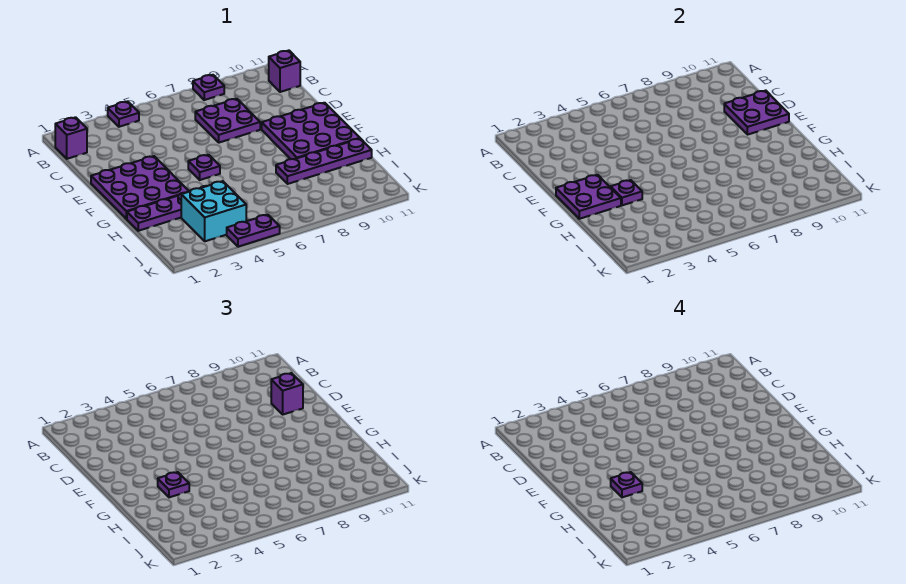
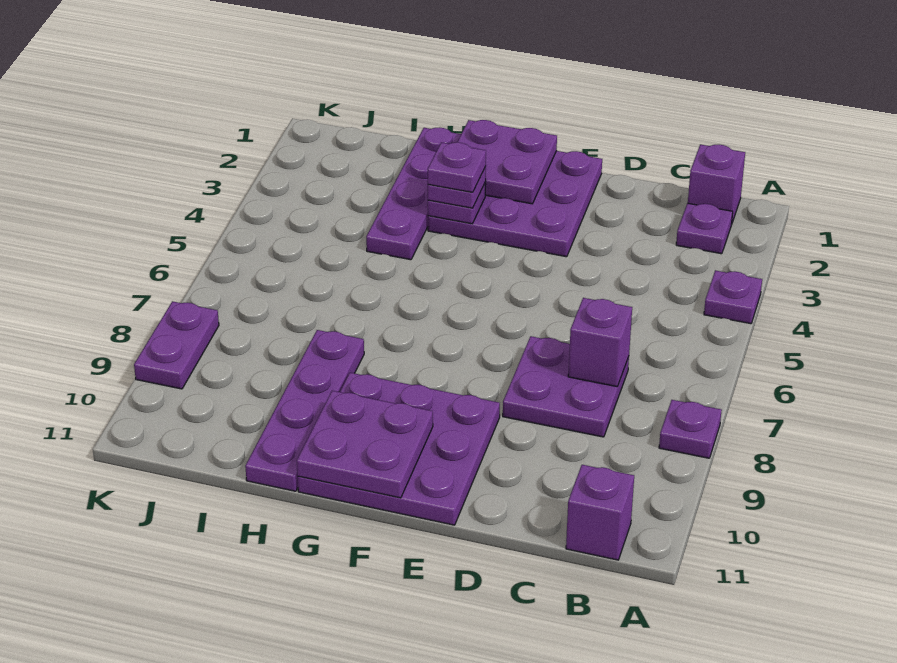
purple 2x2 plate [724,91,789,135] -> purple 2x2 plate moved to [297,391,433,498]
purple 1x1 brick [271,373,303,414] -> purple 1x1 brick moved to [568,298,632,387]
purple 1x1 plate [188,155,220,180] -> purple 1x1 plate moved to [676,203,733,254]
cyan 2x2 brick [181,181,246,241] -> none
purple 1x2 plate [227,215,280,247] -> purple 1x2 plate moved to [134,301,219,389]

